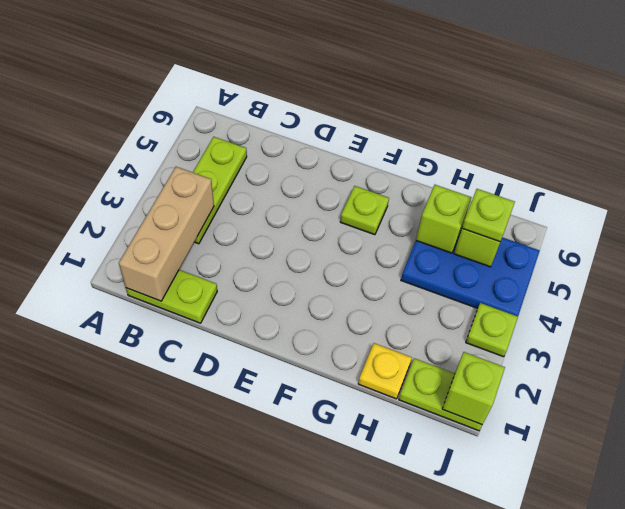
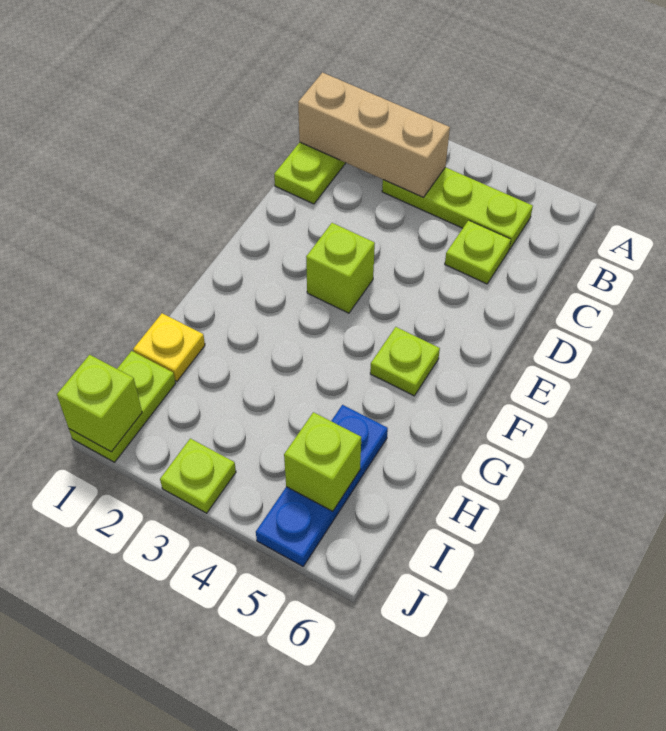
blue 2x3 plate [401,231,540,316] -> blue 1x3 plate [256,405,388,566]
lime 1x1 brick [416,185,472,253] -> lime 1x1 brick moved to [306,223,375,313]
lime 1x1 plate [462,189,515,242] -> lime 1x1 plate moved to [445,220,511,284]

